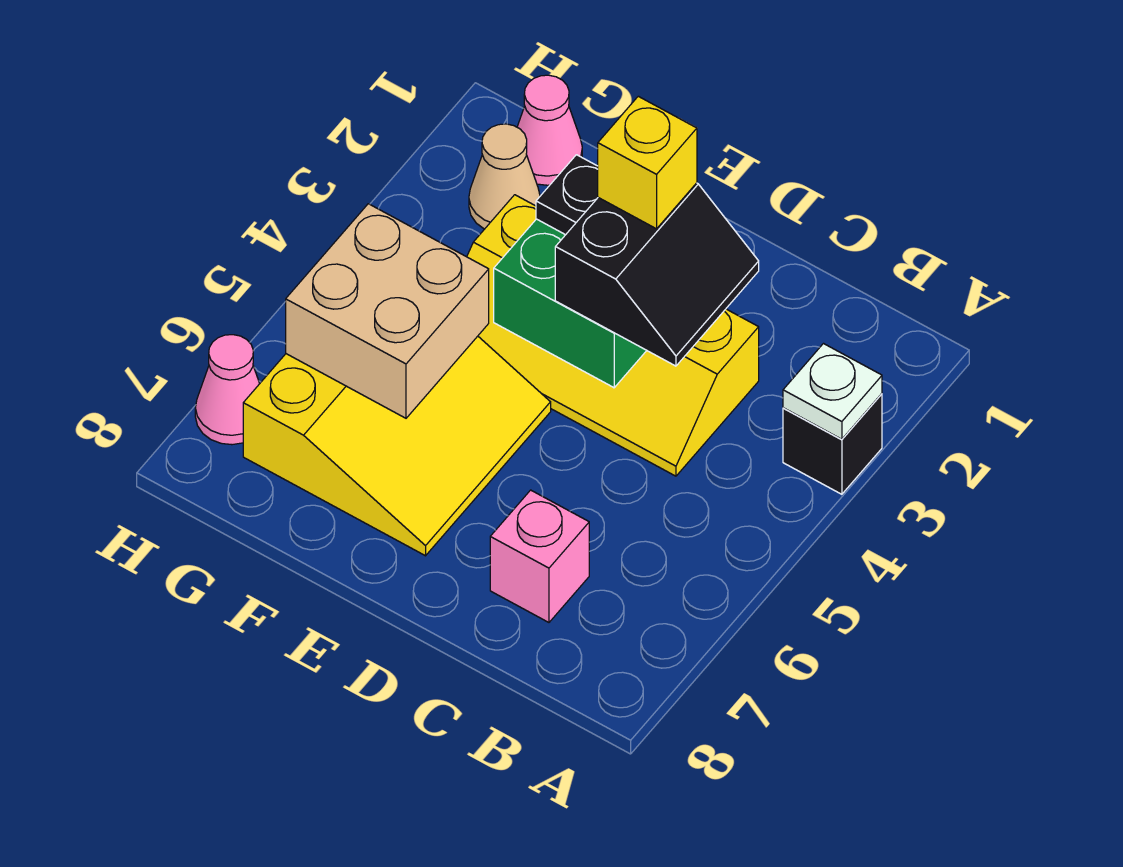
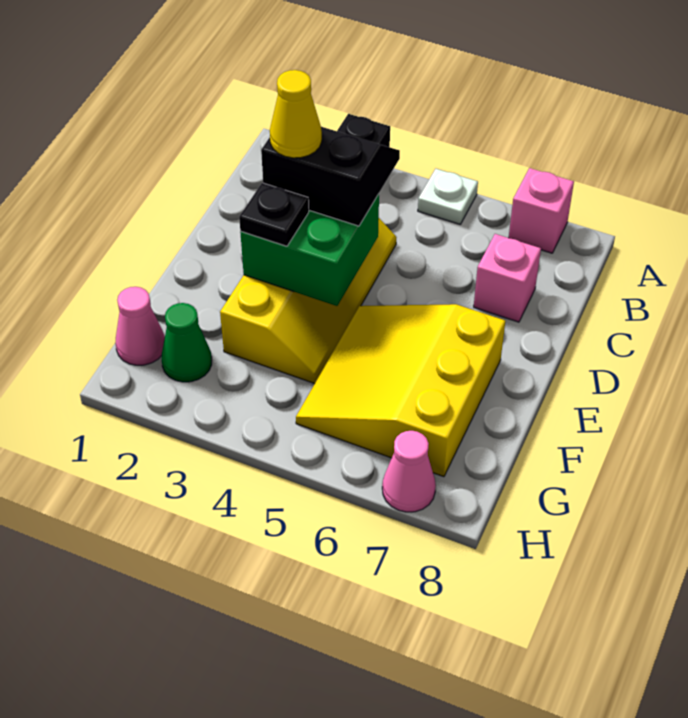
white 1x1 plate [783,344,882,439] -> white 1x1 plate moved to [418,169,478,224]
none -> pink 1x1 brick [509,168,574,253]
yellow 1x1 brick [598,96,697,229] -> yellow 1x1 cone [270,70,322,158]
yellow 3x3 slope [243,336,551,556] -> yellow 3x3 slope turned to [296,304,505,477]
tan 2x2 brick [286,204,489,418] -> none
tan 1x1 cone [469,124,540,229] -> green 1x1 cone [162,303,212,382]

